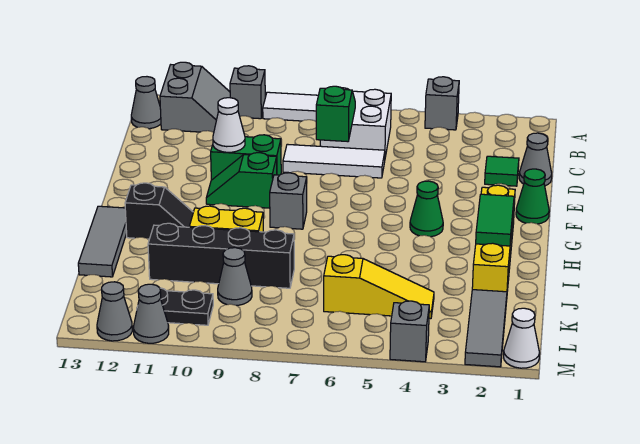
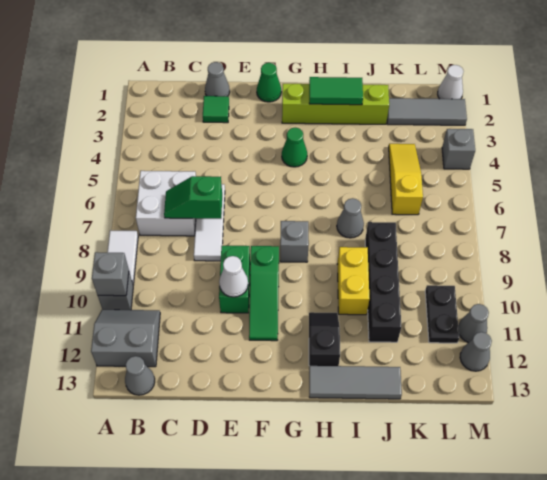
grey 1x1 brick [425,77,459,130] -> grey 1x1 brick moved to [92,252,129,296]
green 1x2 slope [206,153,277,208] -> green 1x3 slope [249,246,279,341]
yellow 1x4 brick [472,185,515,292] -> lime 1x4 brick [282,84,389,124]
grey 1x1 cone [218,248,252,305] -> grey 1x1 cone moved to [337,198,364,238]

